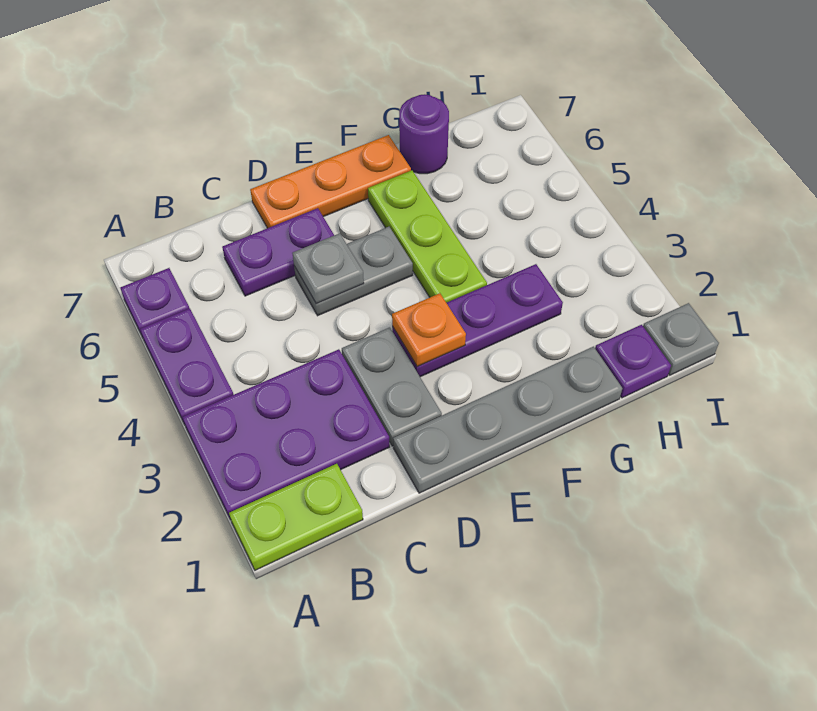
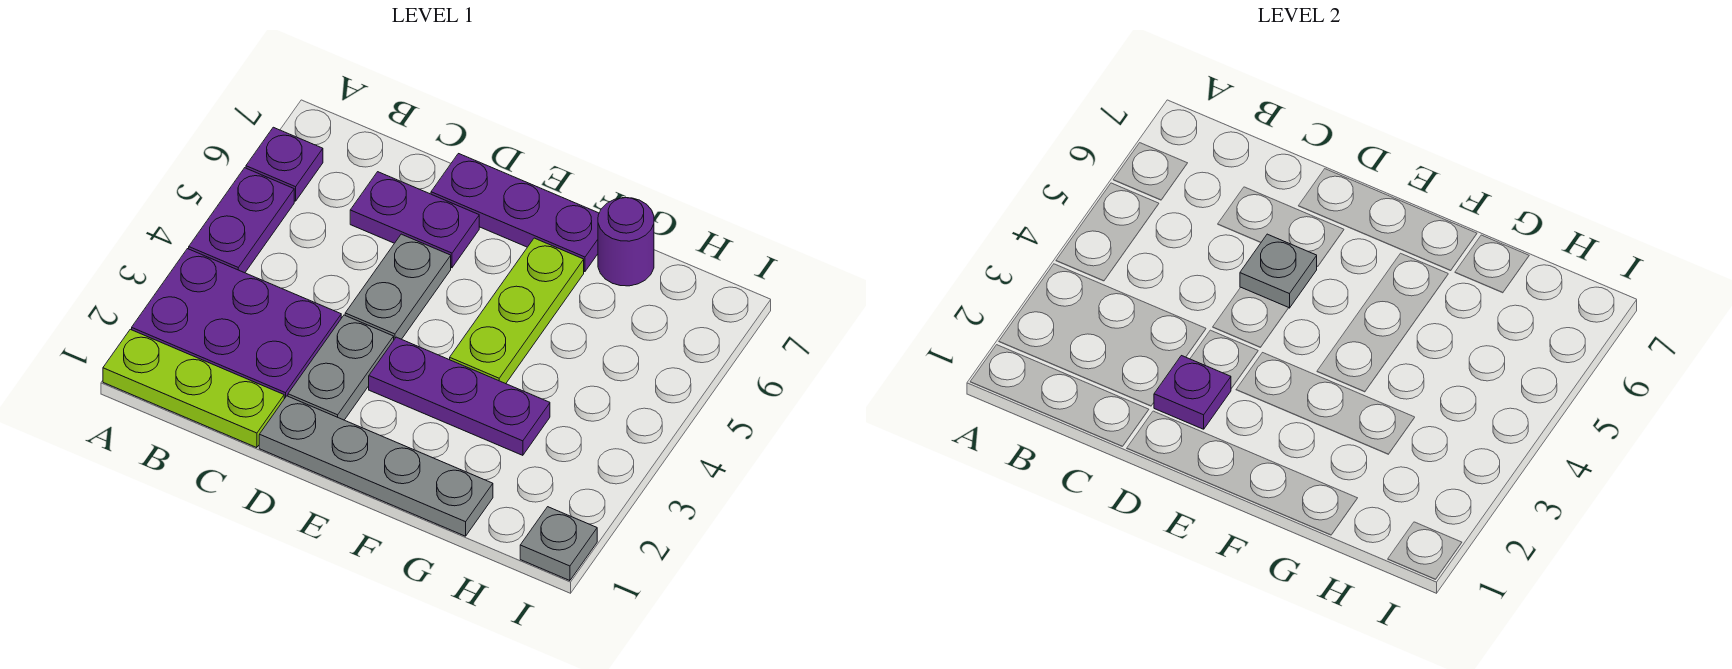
lime 1x2 plate [229,464,363,570] -> lime 1x3 plate [103,329,284,448]
grey 1x2 plate [294,227,413,316] -> grey 1x2 plate turned to [345,234,451,339]
orange 1x3 plate [250,135,411,228] -> purple 1x3 plate [431,154,599,272]
orange 1x1 plate [392,293,466,367] -> none
purple 1x1 plate [595,325,671,398] -> purple 1x1 plate moved to [1154,356,1231,429]

